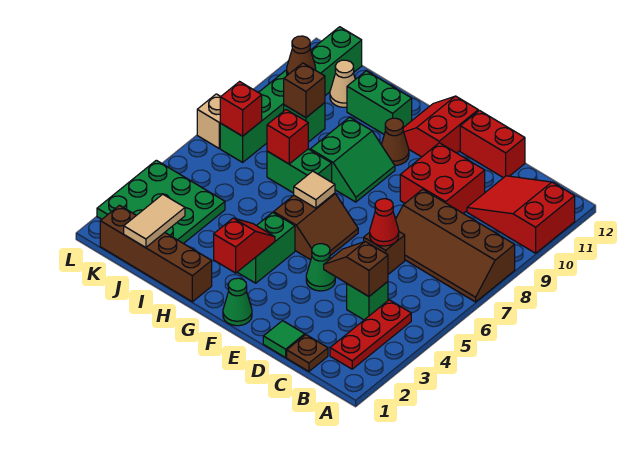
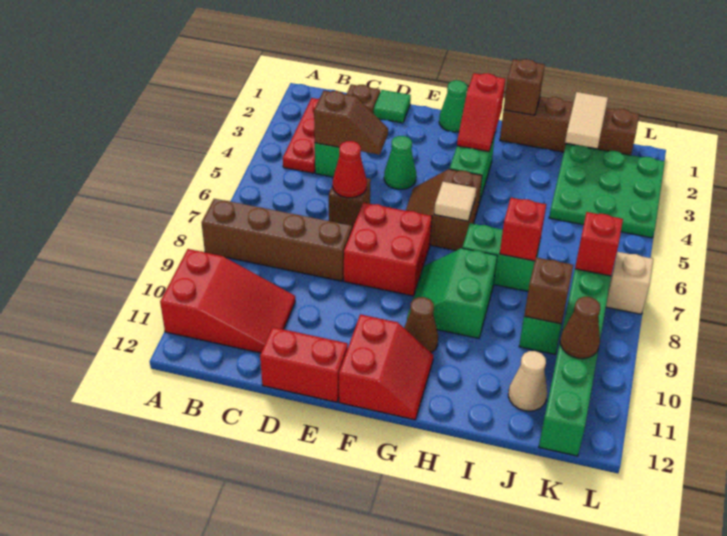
red 2x2 brick [400,143,485,214] -> red 2x2 brick moved to [344,203,432,296]
none -> brown 1x1 brick [504,59,545,115]
green 1x2 brick [347,71,412,134] -> none

